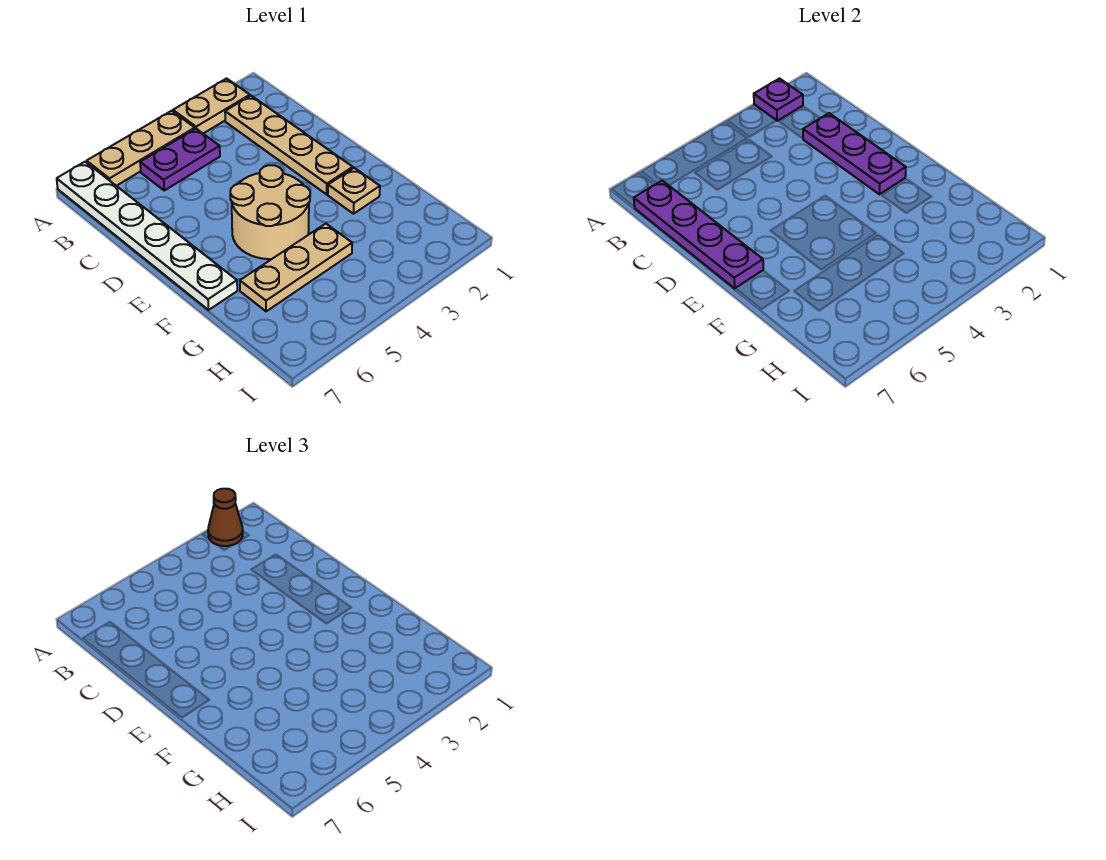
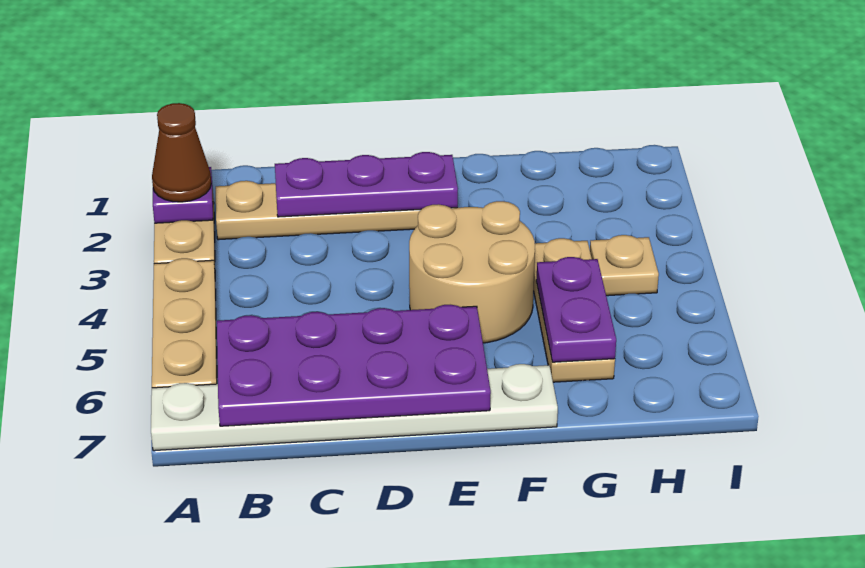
purple 1x2 plate [140,129,220,190] -> purple 1x2 plate moved to [536,257,616,362]
purple 1x4 plate [634,181,763,288] -> purple 2x4 plate [217,305,491,426]
tan 1x1 plate [328,168,380,214] -> tan 1x1 plate moved to [590,235,659,296]

